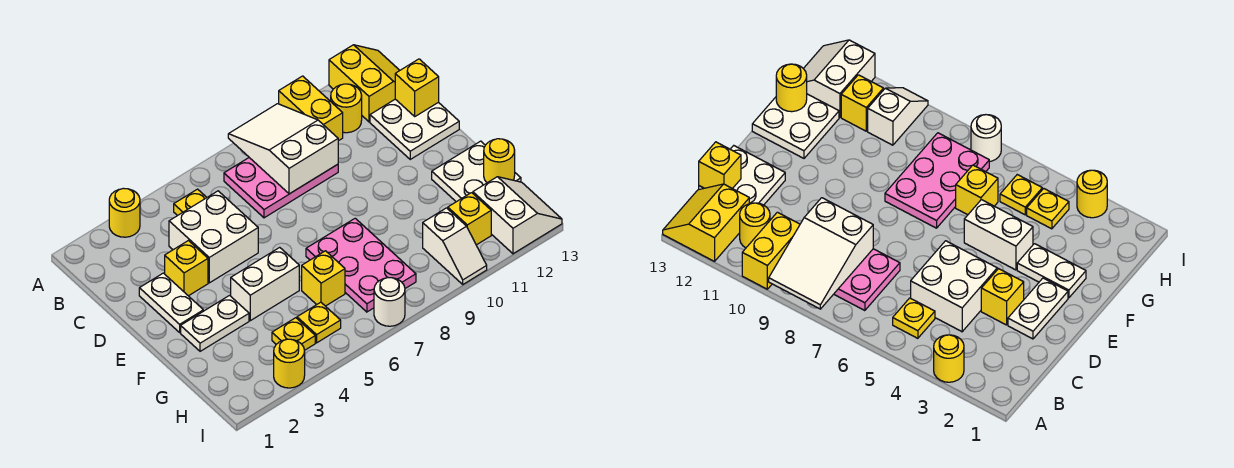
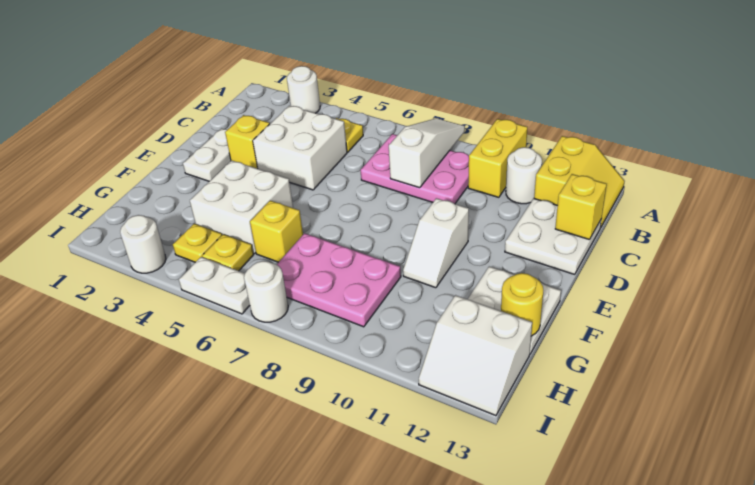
yellow 1x1 round brick [109,188,140,237] -> white 1x1 round brick [287,66,320,113]
white 2x3 slope [228,104,338,194] -> white 1x3 slope [389,118,465,188]
yellow 1x1 round brick [331,84,362,133] -> white 1x1 round brick [506,147,542,204]
white 1x2 plate [181,296,249,351] -> white 1x2 plate moved to [179,257,250,314]
white 1x2 brick [231,247,299,321] -> white 2x2 brick [190,161,293,253]
pink 2x3 plate [306,218,416,312] -> pink 2x3 plate turned to [277,233,401,327]
white 1x2 slope [423,208,487,284] -> white 1x2 slope moved to [403,198,469,288]
yellow 1x1 brick [448,193,491,245] -> none
white 2x2 slope [473,177,562,254] -> white 2x2 slope turned to [419,295,532,416]
yellow 1x1 round brick [274,339,305,388] -> white 1x1 round brick [120,215,166,273]

